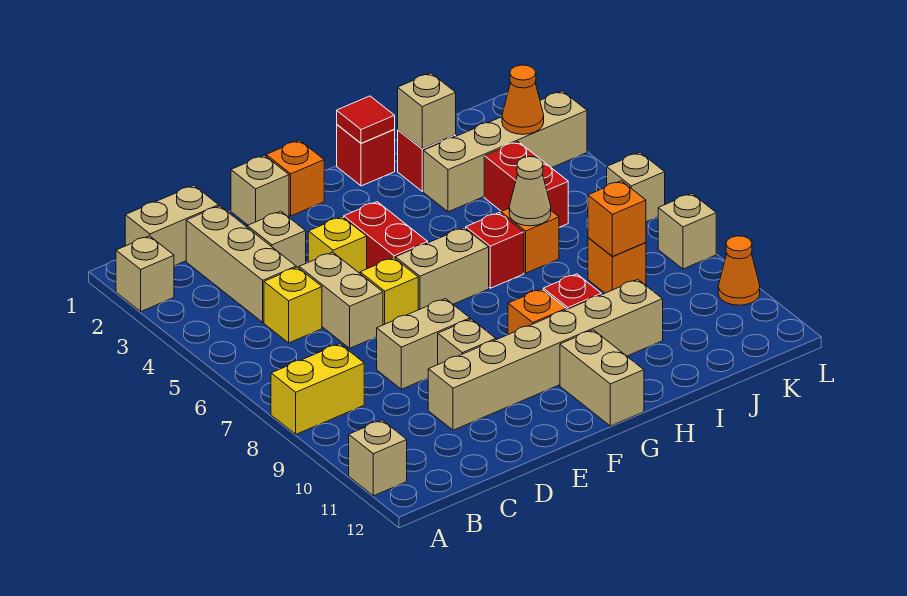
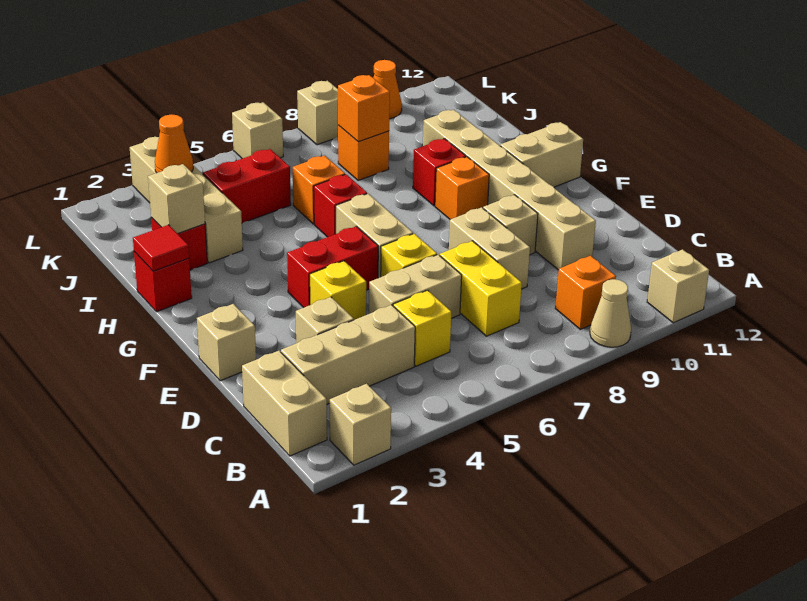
yellow 1x2 brick [271,344,364,434] -> yellow 1x2 brick moved to [440,241,522,336]
orange 1x1 brick [266,140,324,216] -> orange 1x1 brick moved to [555,256,616,329]
tan 1x1 cone [509,157,551,226] -> tan 1x1 cone moved to [590,279,631,347]

